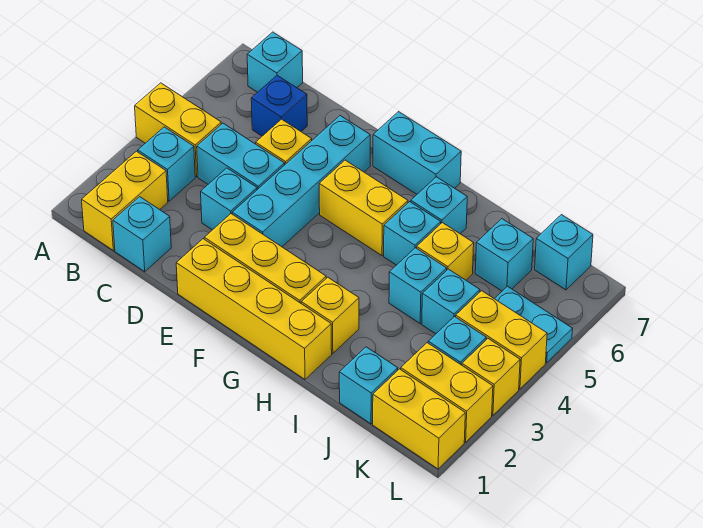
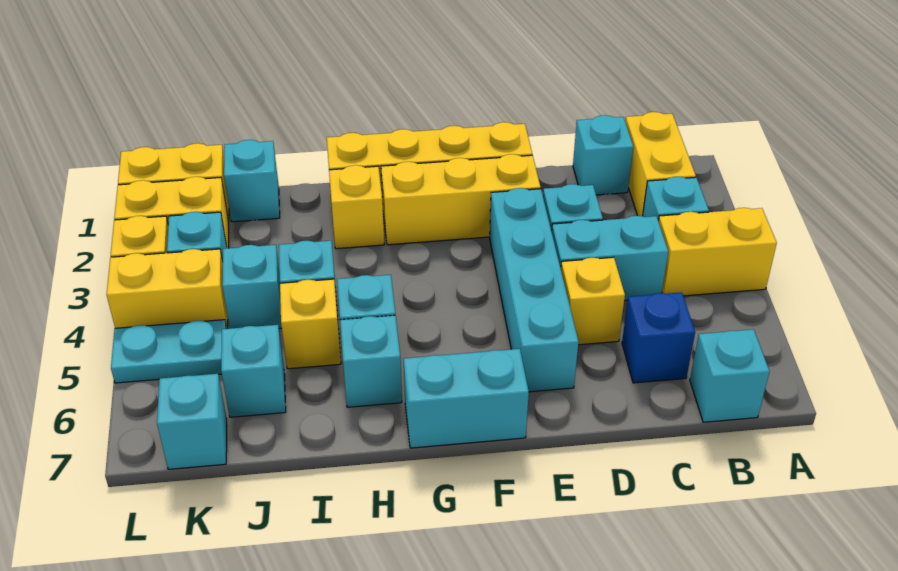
yellow 1x2 brick [319,160,408,255] -> none

